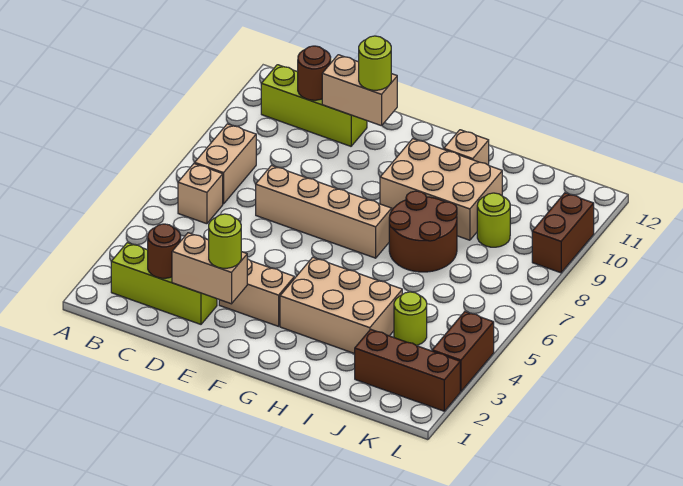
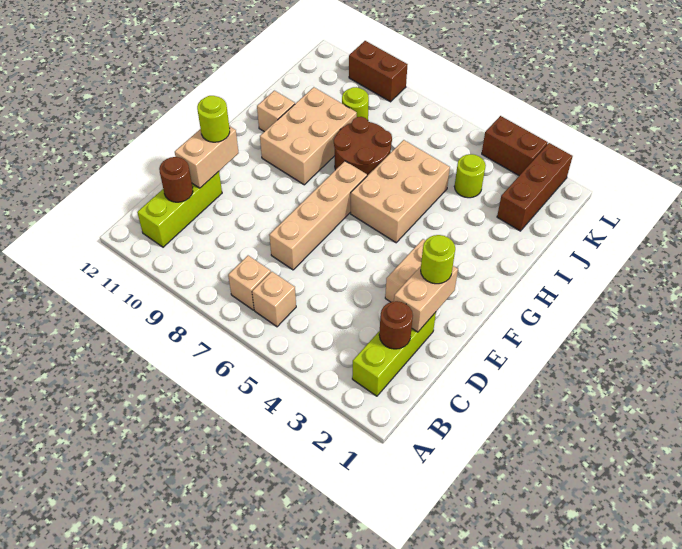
tan 1x2 brick [195,124,256,204] -> tan 1x1 brick [228,256,271,310]
tan 2x3 brick [280,257,402,354] -> tan 2x3 brick moved to [351,140,450,243]

